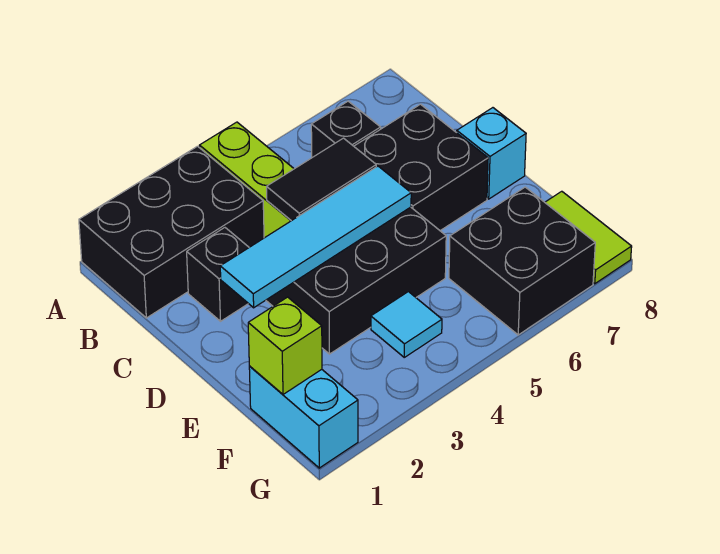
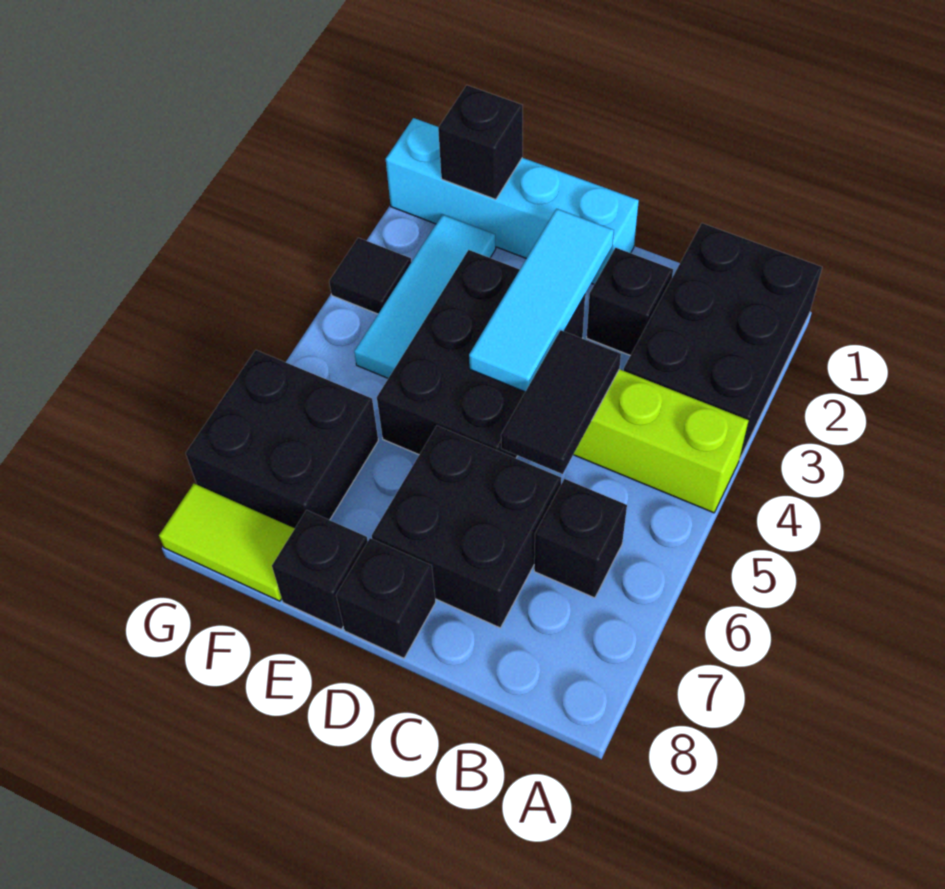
cyan 1x4 tile [220,166,411,308] -> cyan 1x3 tile [469,209,614,392]
cyan 1x1 brick [457,108,526,199] -> black 1x1 brick [336,538,436,658]
none -> black 1x1 brick [272,510,368,629]
cyan 1x2 brick [249,366,358,468] -> cyan 1x4 brick [386,118,639,284]
lime 1x1 brick [248,297,322,394] -> black 1x1 brick [438,85,523,199]
cyan 1x1 tile [371,292,442,357] -> cyan 1x3 tile [354,214,496,378]
none -> black 1x1 tile [329,238,411,314]

